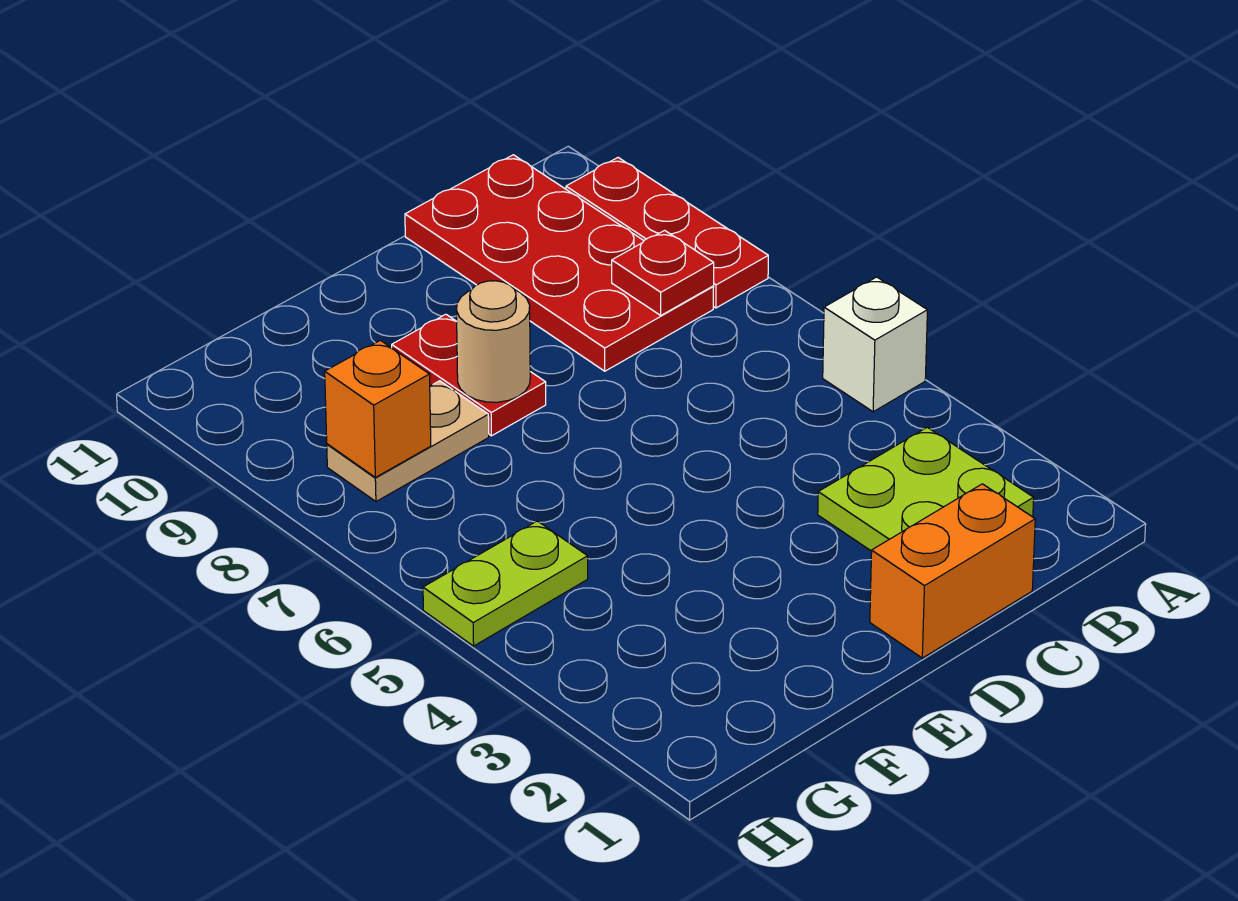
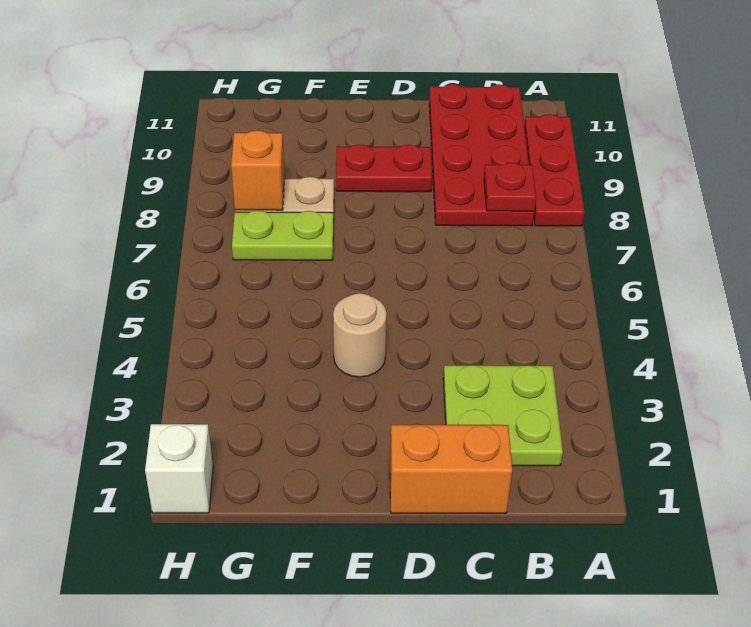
white 1x1 brick [823,277,927,412] -> white 1x1 brick moved to [145,424,213,513]
red 1x2 plate [392,314,546,436] -> red 1x2 plate turned to [336,144,432,192]
tan 1x1 round brick [457,281,530,402] -> tan 1x1 round brick moved to [333,293,387,377]
lime 1x2 plate [423,521,588,646] -> lime 1x2 plate moved to [232,211,333,260]

